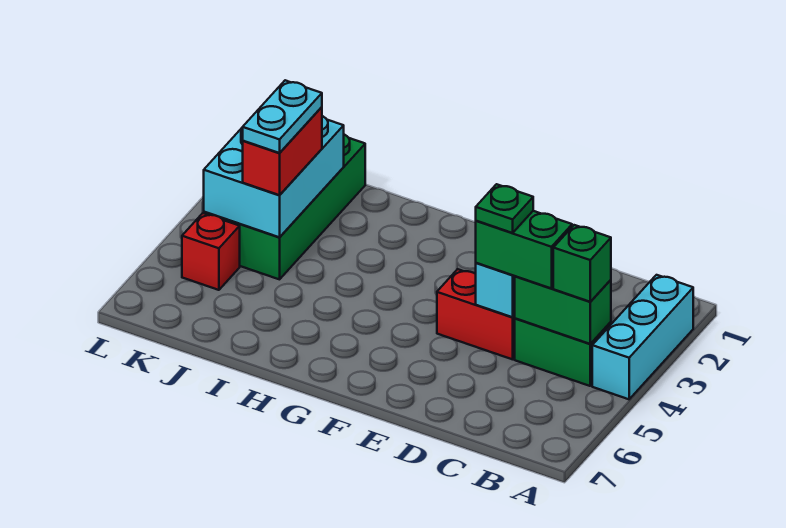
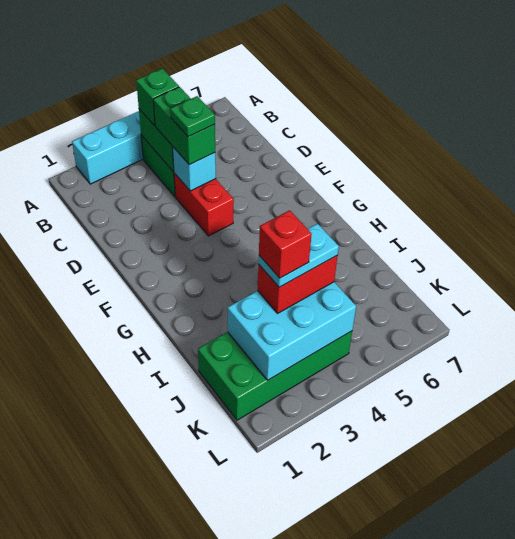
red 1x1 brick [182,213,240,290] -> red 1x1 brick moved to [259,210,312,278]

